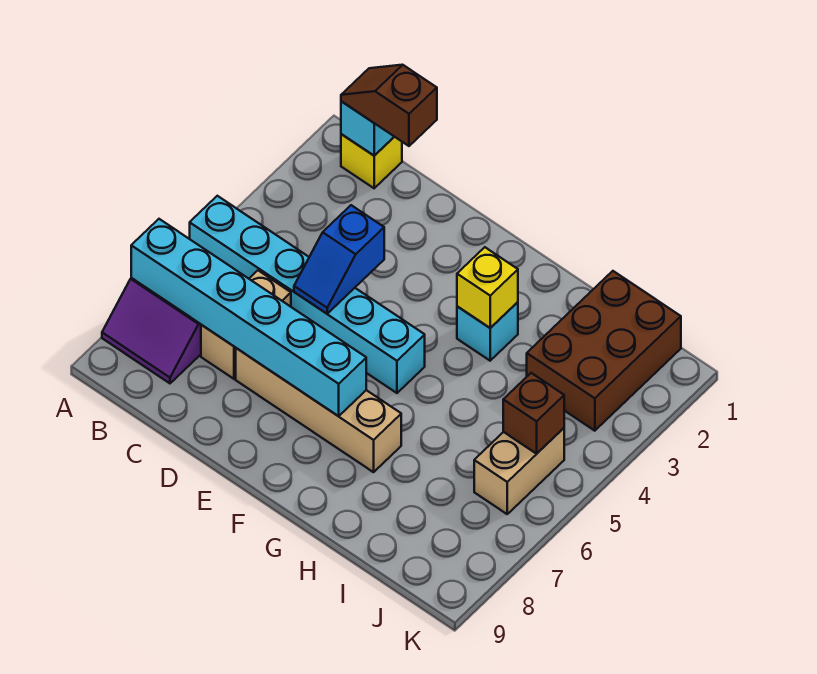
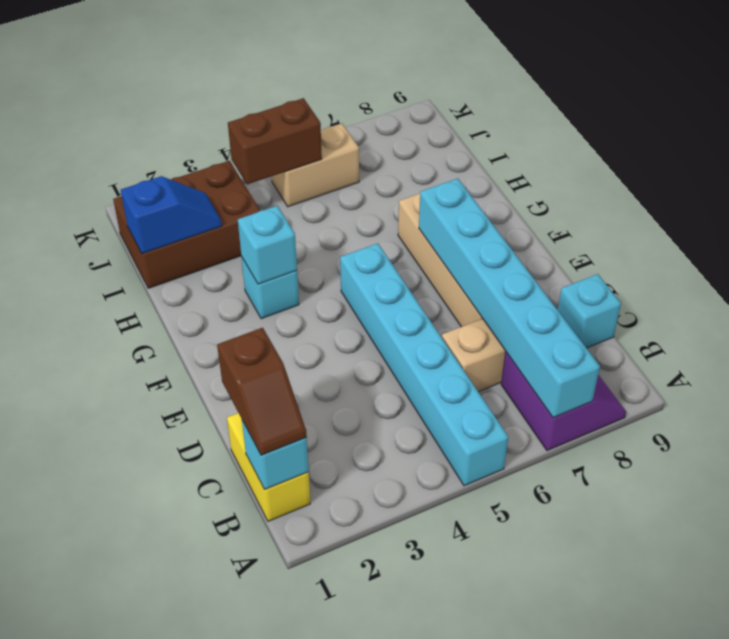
yellow 1x1 brick [341,134,402,188] -> yellow 1x2 brick [227,413,310,521]
none -> cyan 1x1 brick [558,274,621,348]
blue 1x2 slope [294,205,384,314] -> blue 1x2 slope moved to [121,176,222,254]
yellow 1x1 brick [457,247,518,328] -> cyan 1x1 brick [238,206,297,284]
brown 1x1 brick [503,373,564,454] -> brown 1x2 brick [228,98,322,184]

